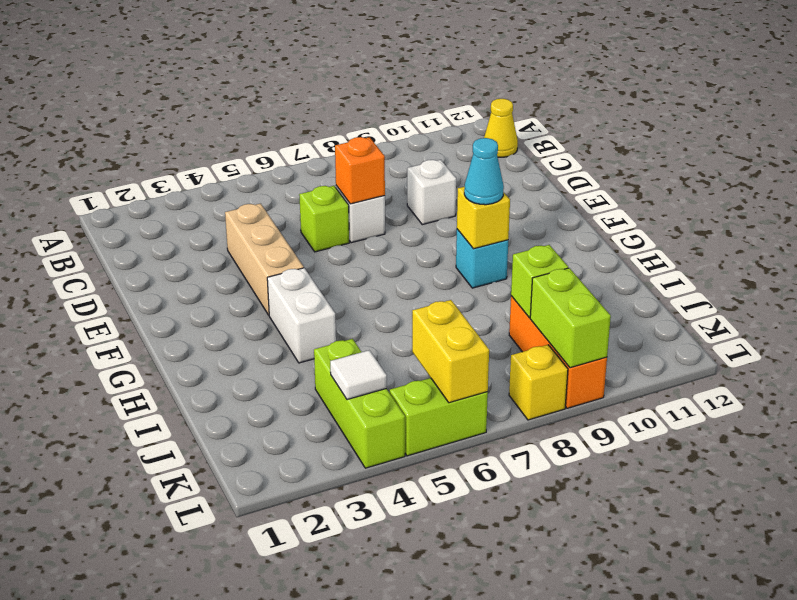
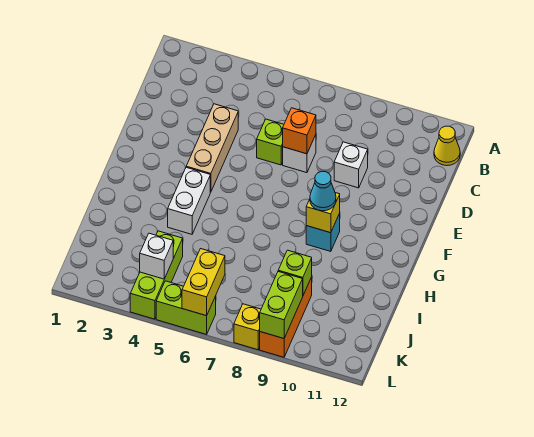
white 1x1 tile [330,350,387,400] -> white 1x1 brick [140,233,173,279]

